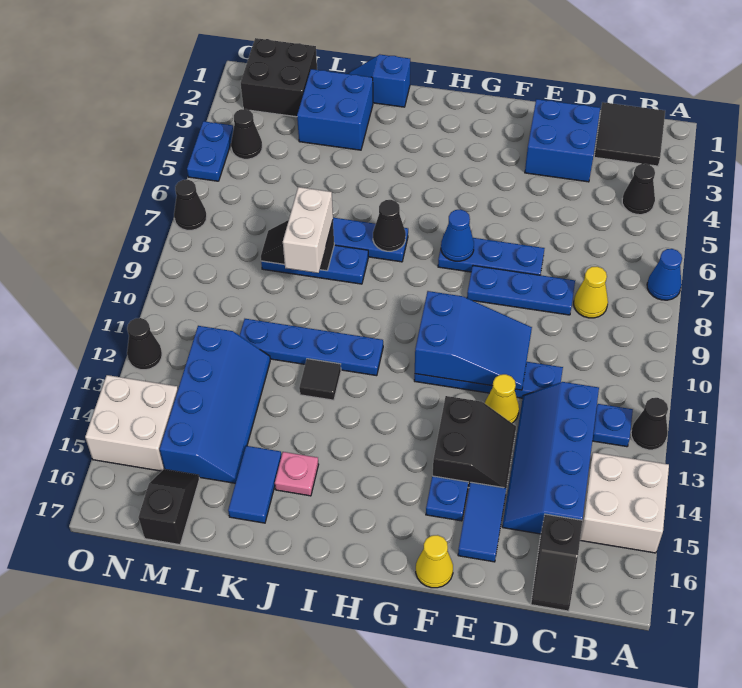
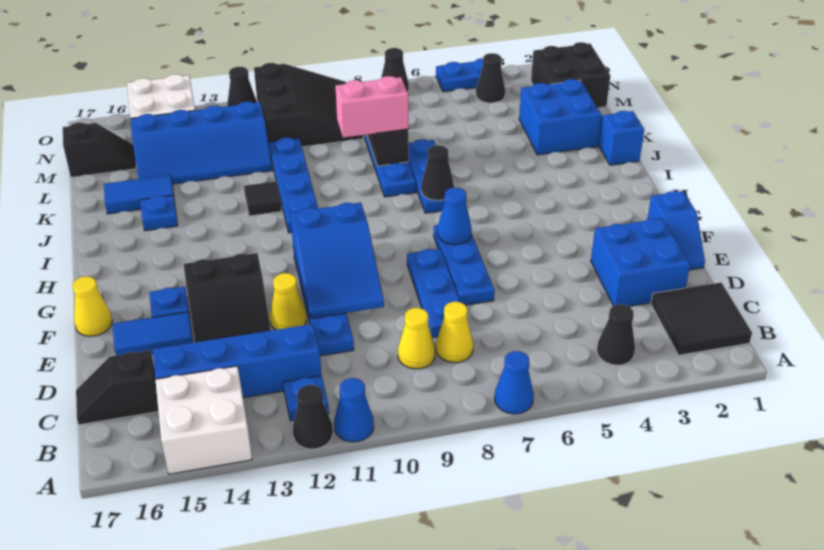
none -> blue 1x1 cone [334,378,374,442]
none -> yellow 1x1 cone [398,308,435,369]
none -> blue 1x2 slope [647,191,705,270]
pink 1x1 plate [275,452,319,496] -> blue 1x1 plate [140,195,178,231]
white 1x2 brick [283,187,333,273] -> pink 1x2 brick [335,76,408,138]
none -> black 3x3 slope [254,63,363,147]

